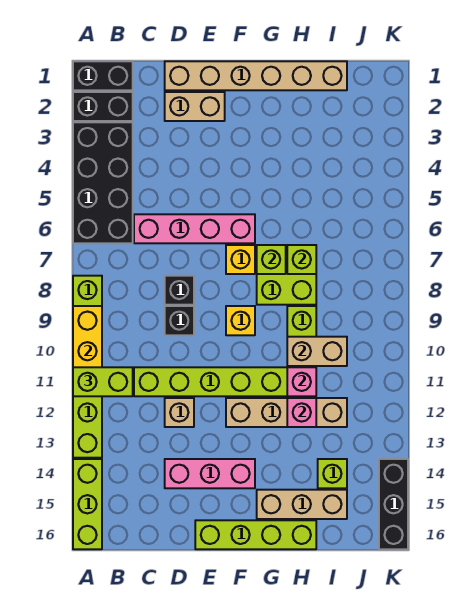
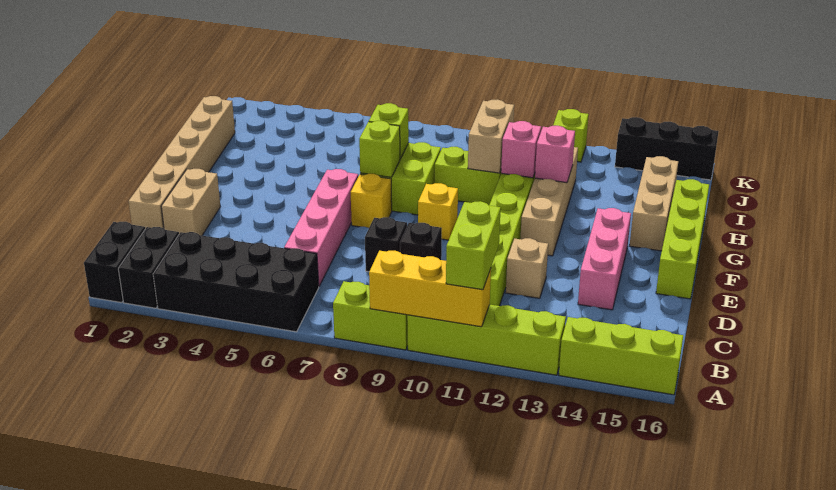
lime 1x1 brick [318,459,347,488] -> lime 1x1 brick moved to [553,109,589,162]

